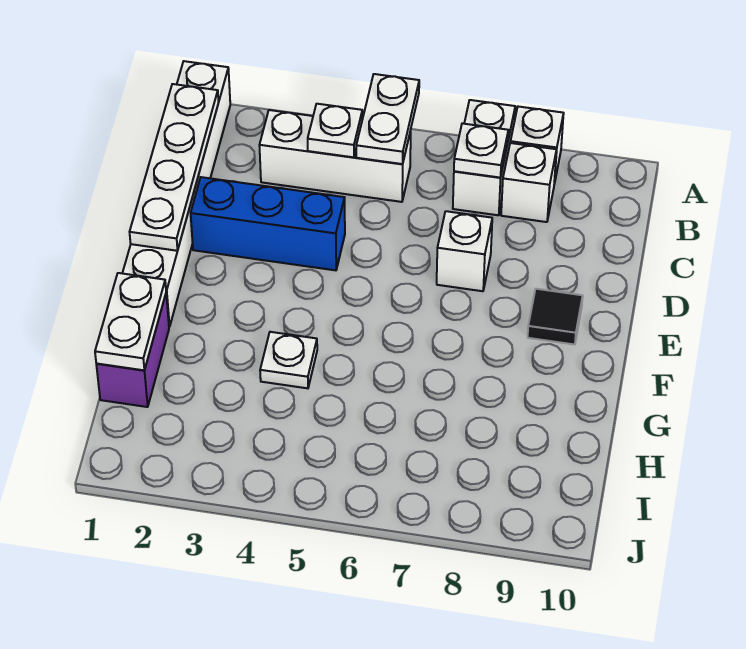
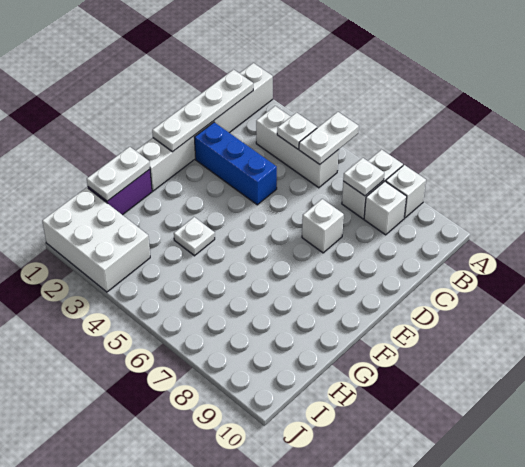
black 1x1 tile [528,289,583,345] -> none
none -> white 2x3 brick [42,187,150,292]

